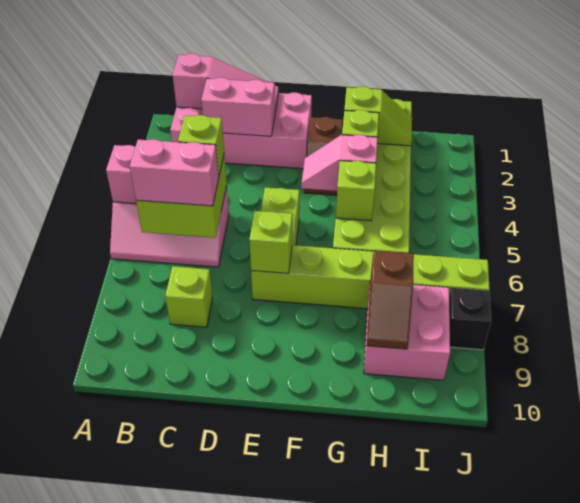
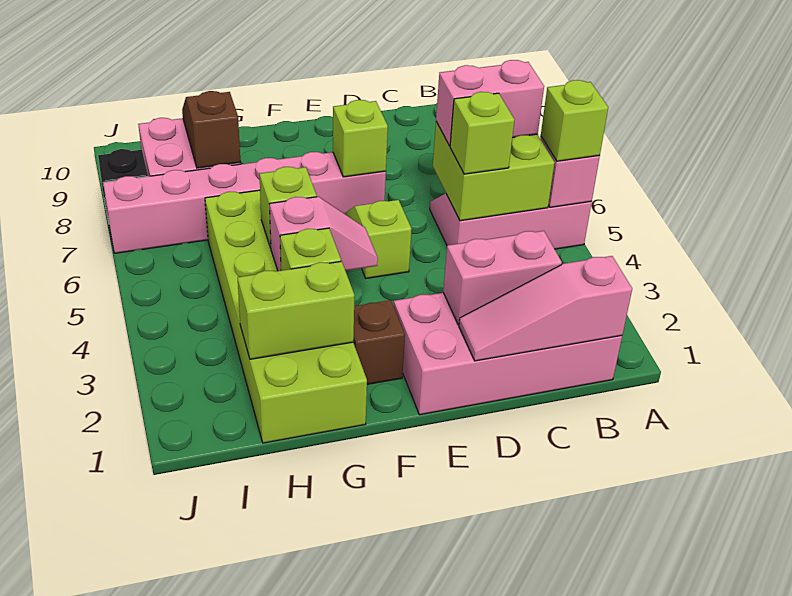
lime 1x1 brick [165,266,213,327] -> lime 1x1 brick moved to [541,80,608,161]
lime 1x6 brick [251,245,490,309] -> pink 1x6 brick [103,152,386,253]
lime 1x2 slope [344,86,412,146] -> lime 1x2 brick [238,261,355,359]

